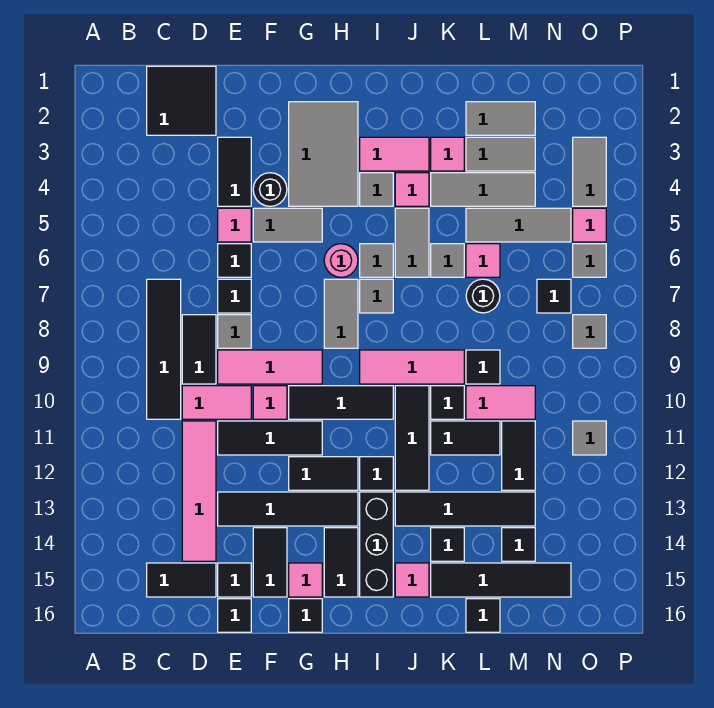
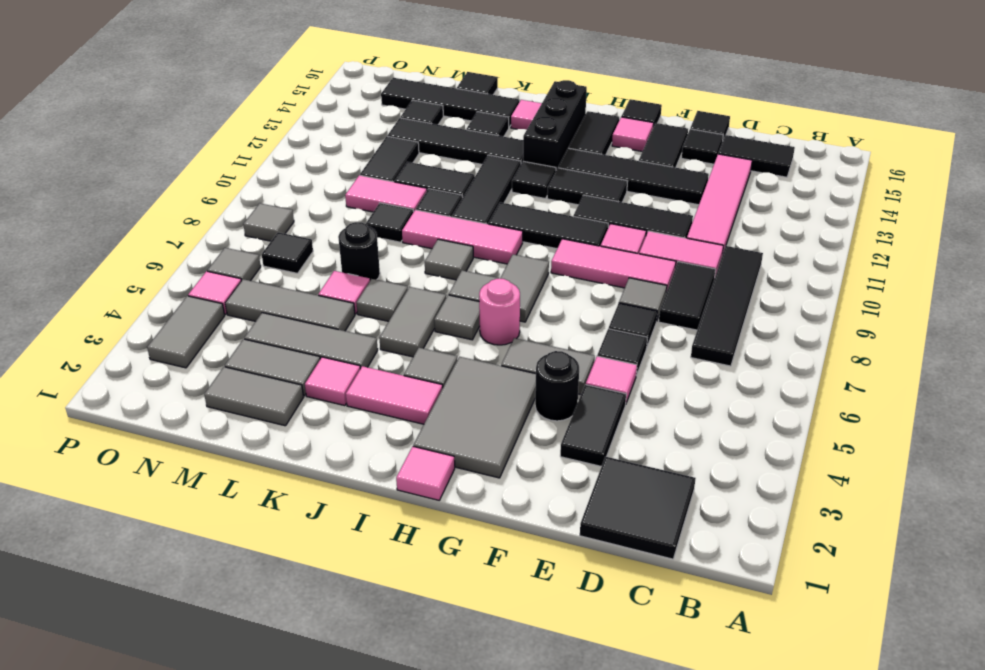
pink 1x1 tile [395,173,429,206] -> pink 1x1 tile moved to [396,447,455,500]
grey 1x1 tile [573,421,606,455] -> grey 1x1 tile moved to [425,239,473,280]

